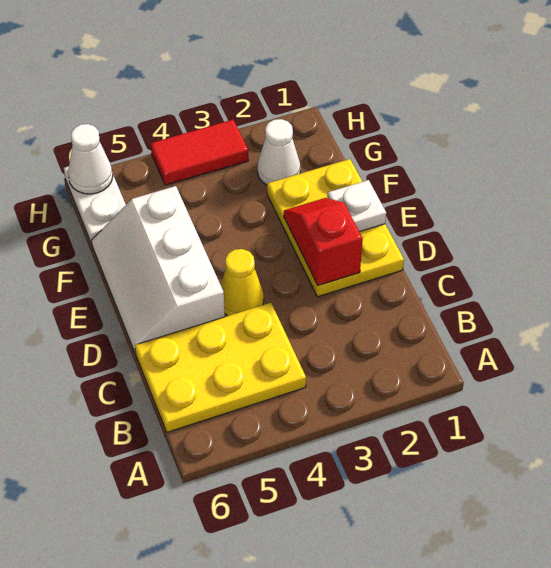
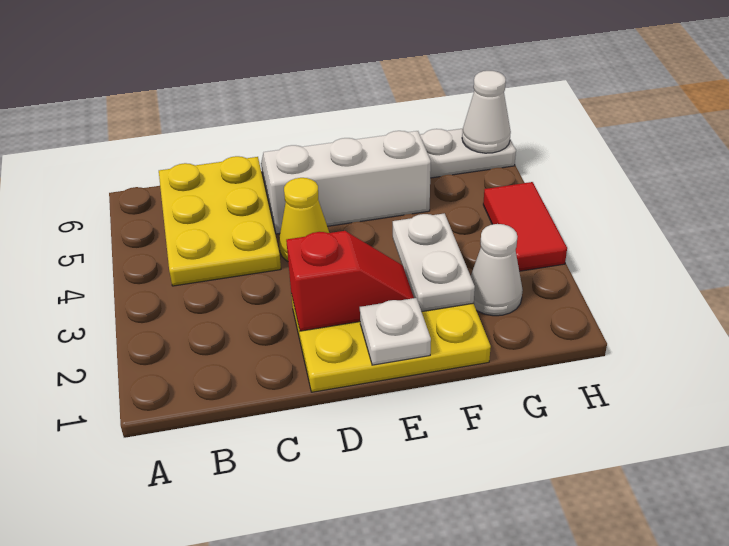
none -> white 1x2 plate [393,213,475,312]

